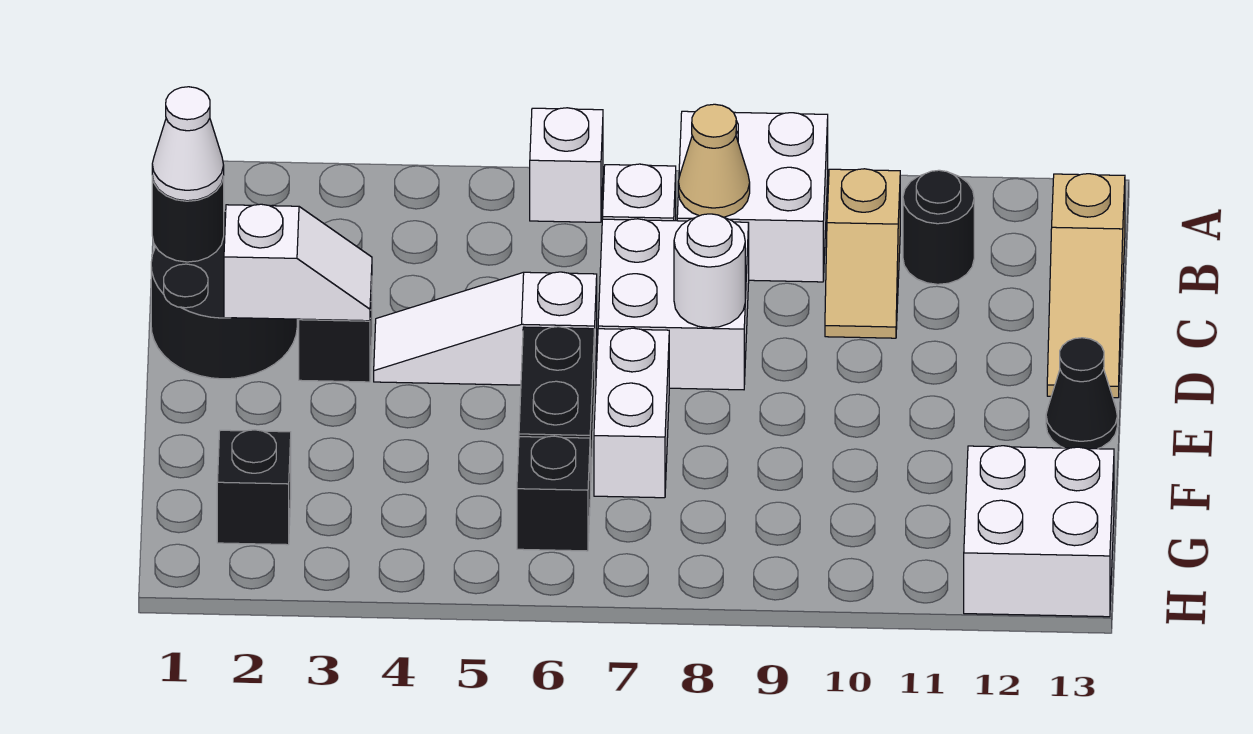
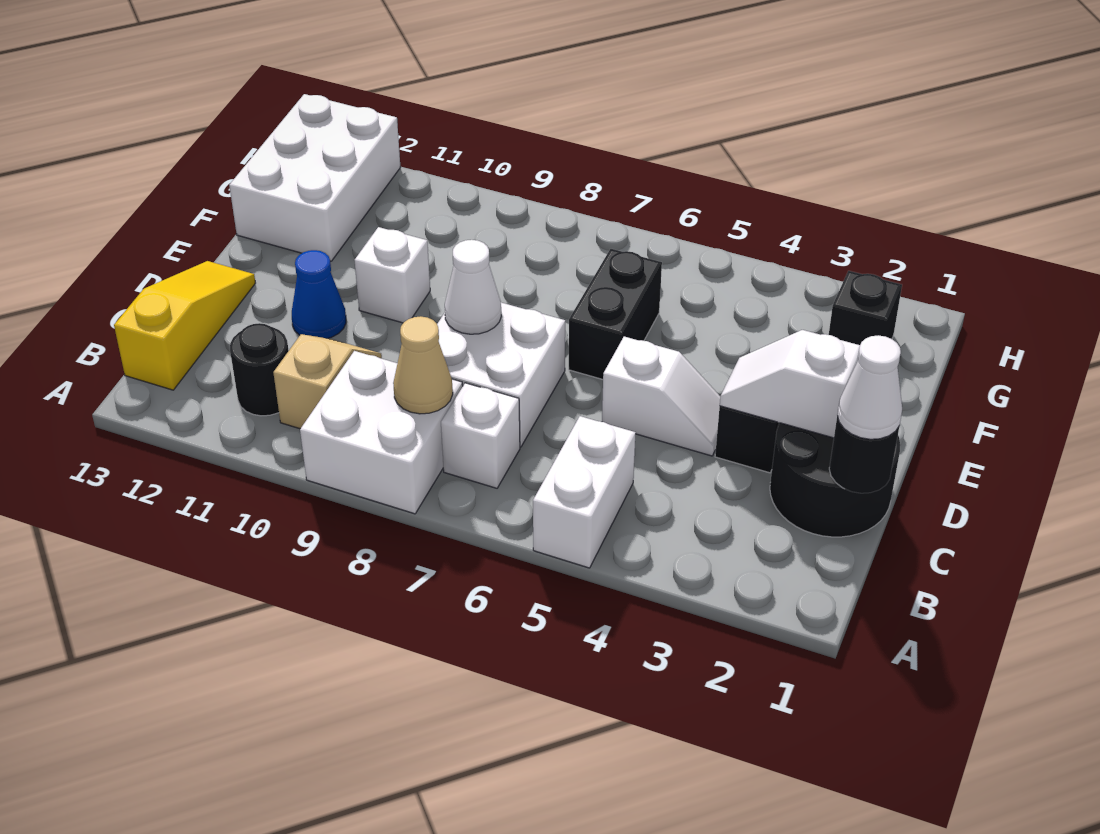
white 1x1 brick [530,108,603,222] -> white 1x1 brick moved to [354,227,430,323]
tan 1x3 slope [1047,174,1125,398] -> yellow 1x3 slope [114,261,255,390]
white 1x3 slope [374,272,597,385] -> white 1x2 slope [602,337,720,456]
white 1x1 round brick [674,214,745,328] -> white 1x1 cone [445,240,501,334]
none -> blue 1x1 cone [292,250,346,338]
white 1x2 brick [594,328,669,498] -> white 1x2 brick moved to [533,416,636,568]
black 1x1 cone [1046,338,1117,449] -> none
black 1x1 brick [517,436,590,551] -> none
white 2x2 brick [964,446,1114,617] -> white 2x3 brick [229,94,400,261]

